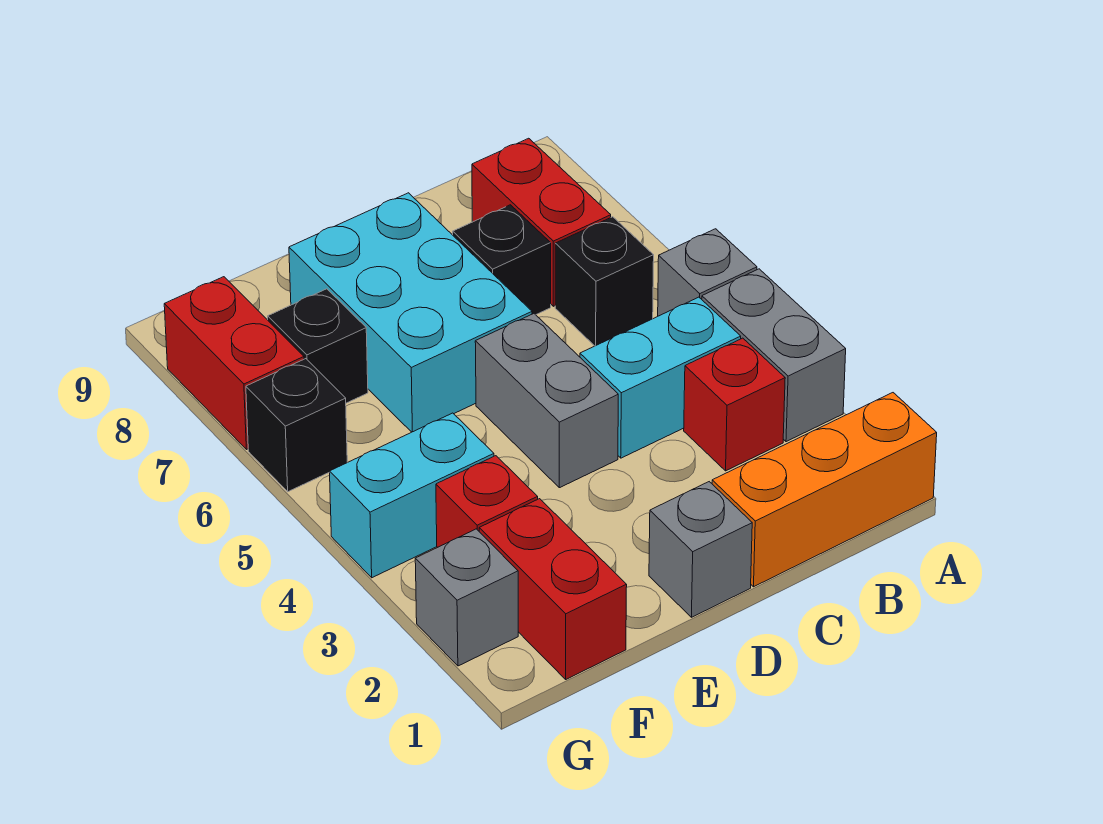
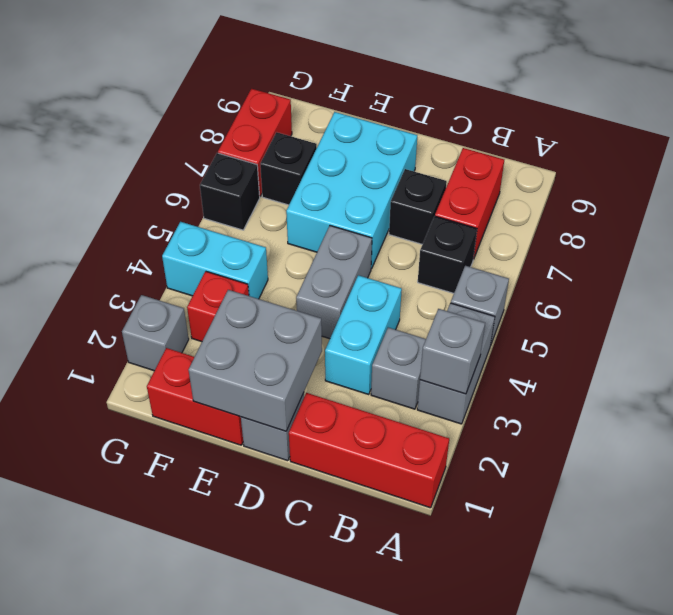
orange 1x3 brick [712,393,937,587] -> red 1x3 brick [289,393,449,508]
none -> grey 1x1 brick [420,309,485,394]
red 1x1 brick [684,338,785,471] -> grey 1x1 brick [371,328,426,409]
cyan 1x2 brick [580,297,741,458] -> cyan 1x2 brick turned to [325,275,402,394]
none -> grey 2x2 brick [189,290,322,431]
red 1x2 brick [479,499,627,679] -> red 1x2 brick turned to [147,348,243,445]

